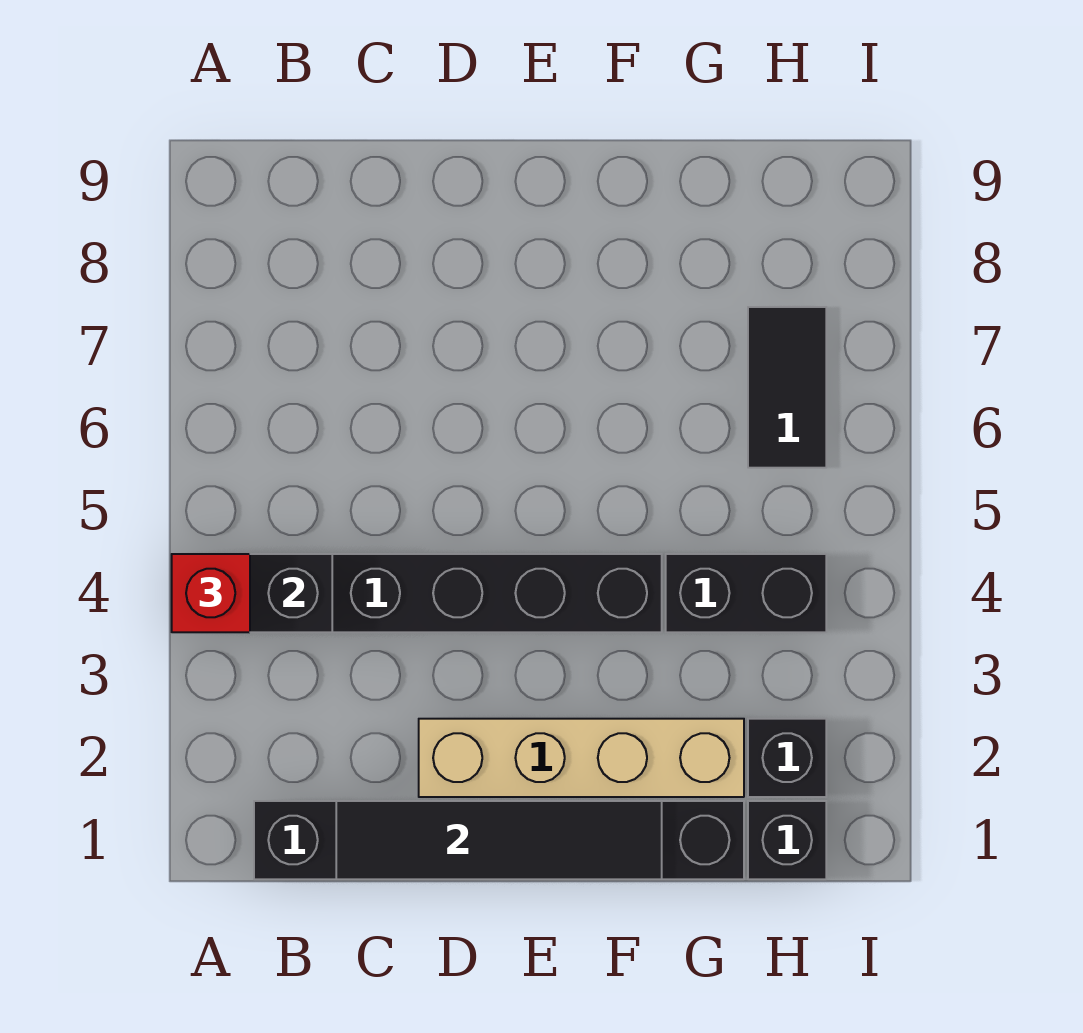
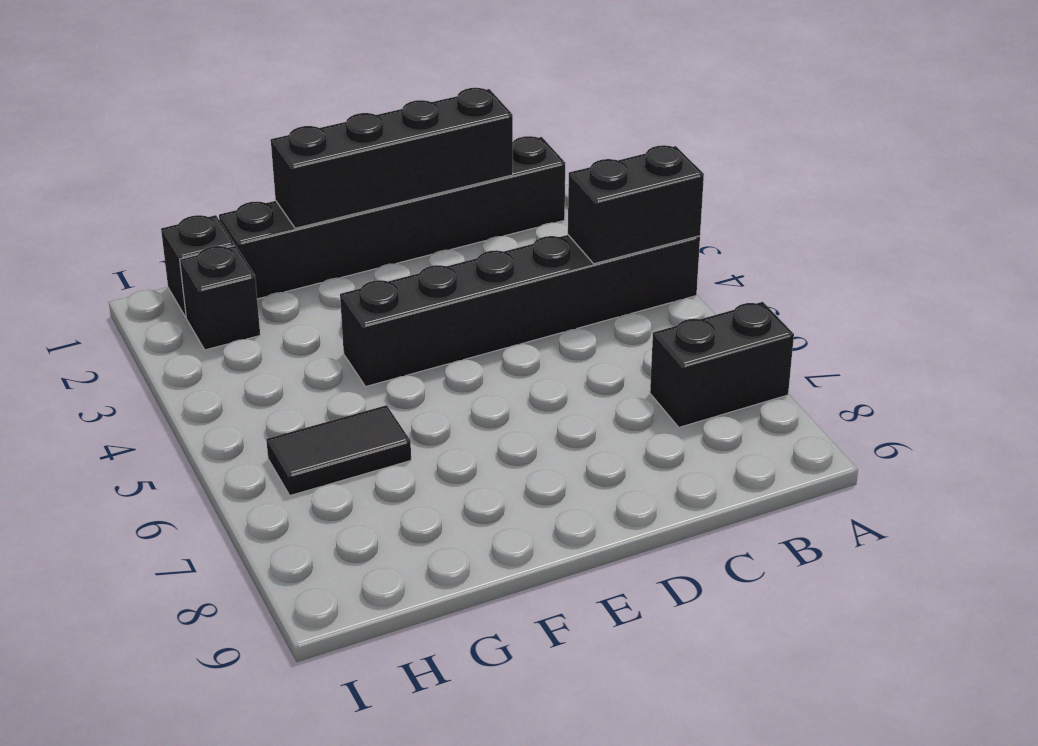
red 1x1 brick [172,554,250,632] -> none
black 1x4 tile [336,801,662,879] -> black 1x4 brick [271,88,513,228]
tan 1x4 brick [419,719,744,797] -> none
black 1x2 brick [666,554,826,632] -> black 1x2 brick moved to [650,302,794,427]
black 1x2 tile [748,307,826,468] -> black 1x2 tile turned to [266,405,411,495]

